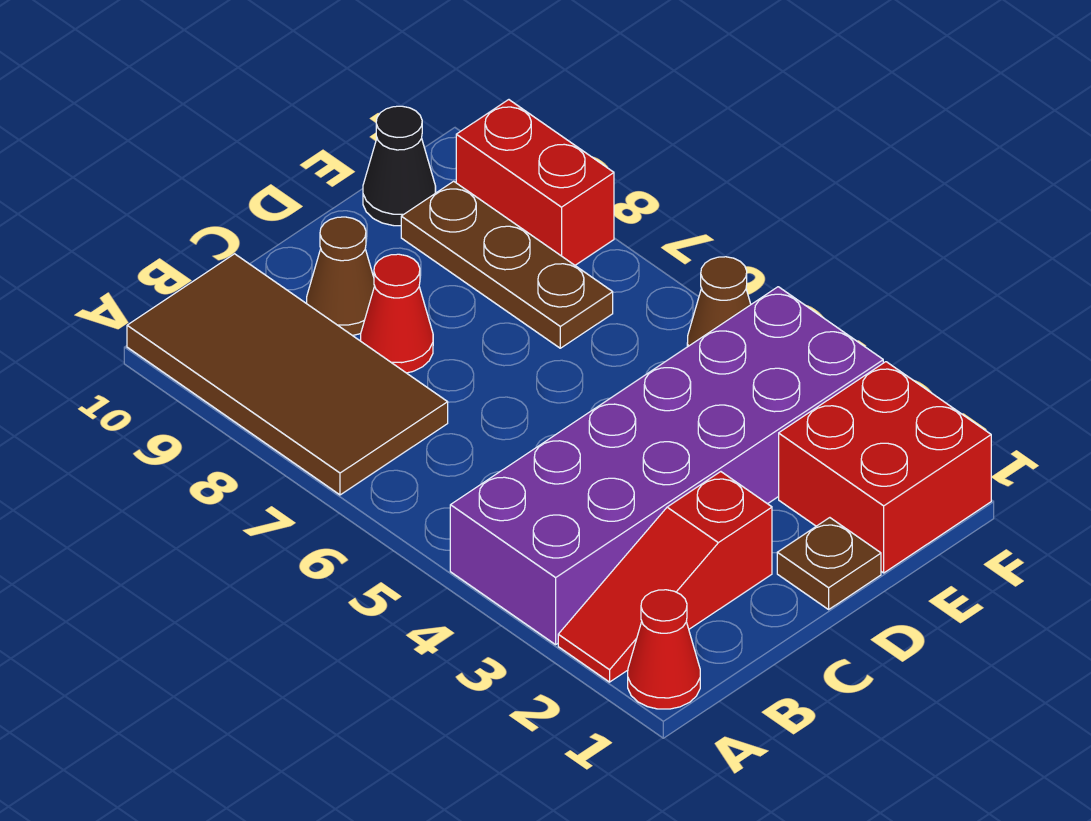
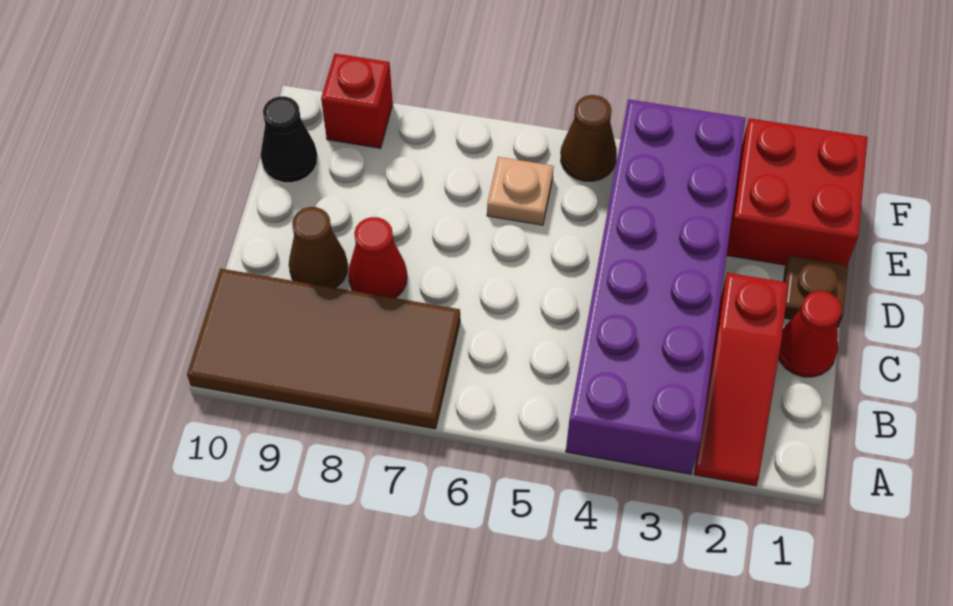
red 1x1 cone [628,590,700,709] -> red 1x1 cone moved to [779,291,842,377]
none -> tan 1x1 plate [487,157,554,225]
brown 1x3 plate [401,181,613,348] -> none
red 1x2 brick [456,100,614,265] -> red 1x1 brick [321,54,393,148]

